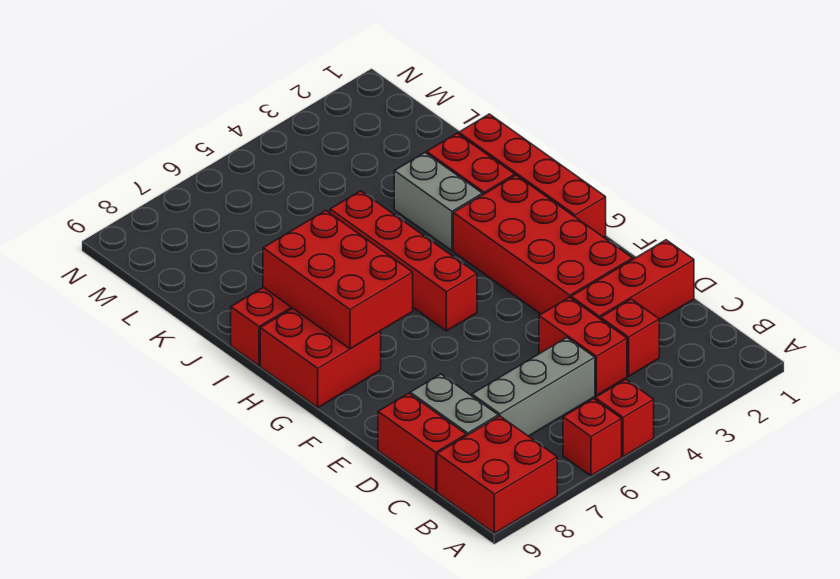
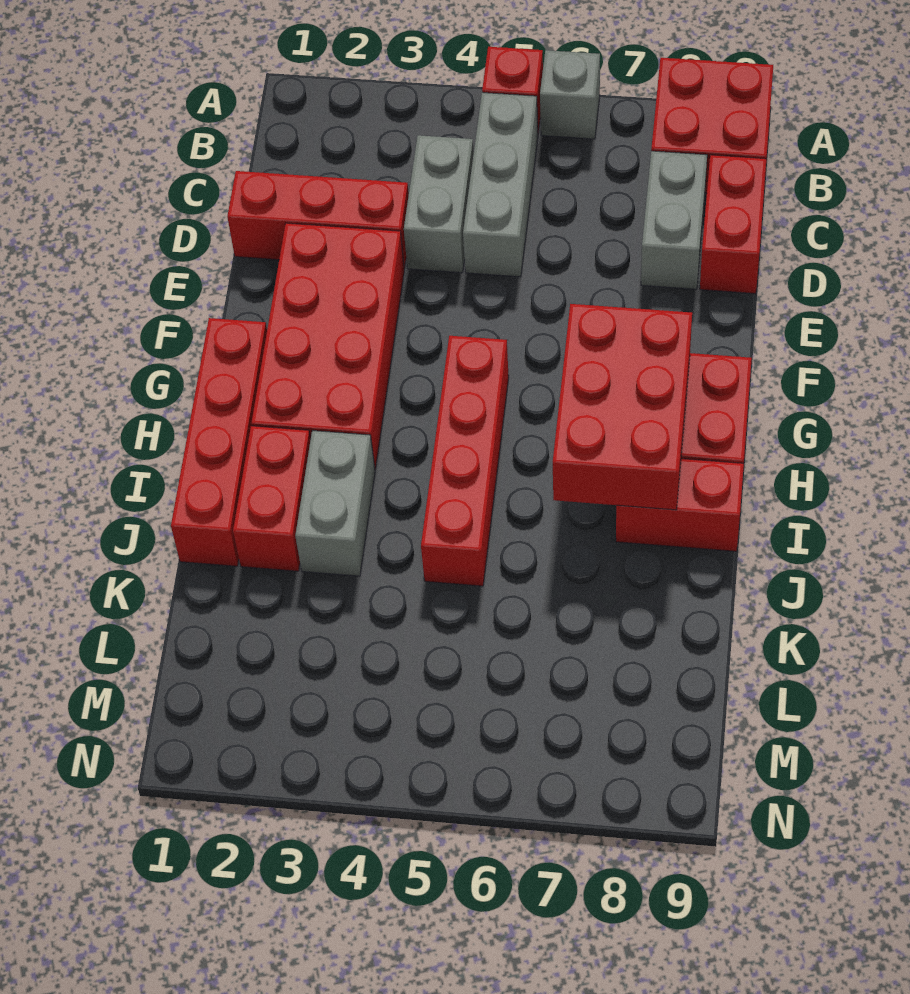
red 1x1 brick [563,399,622,476] -> grey 1x1 brick [540,50,600,139]
red 1x1 brick [601,299,659,376] -> none
red 1x2 brick [539,297,627,395] -> grey 1x2 brick [404,135,474,273]
grey 1x3 brick [472,338,595,436] -> grey 1x3 brick turned to [463,92,538,277]

